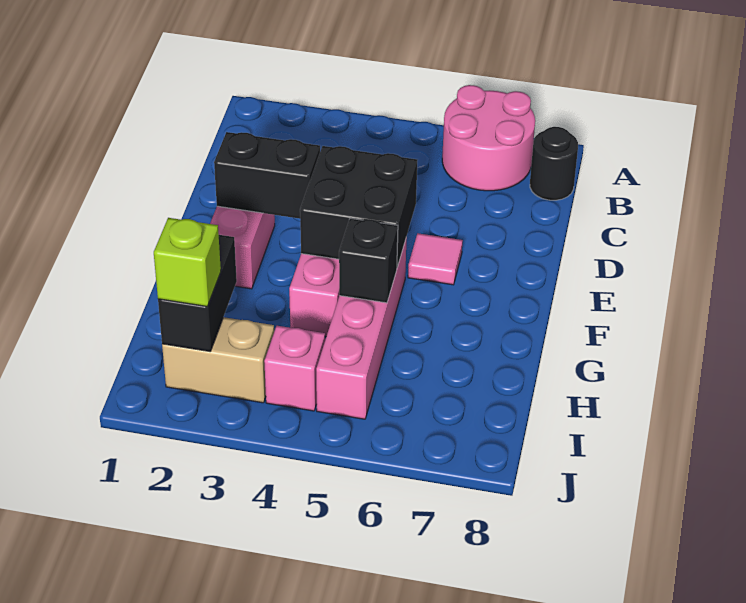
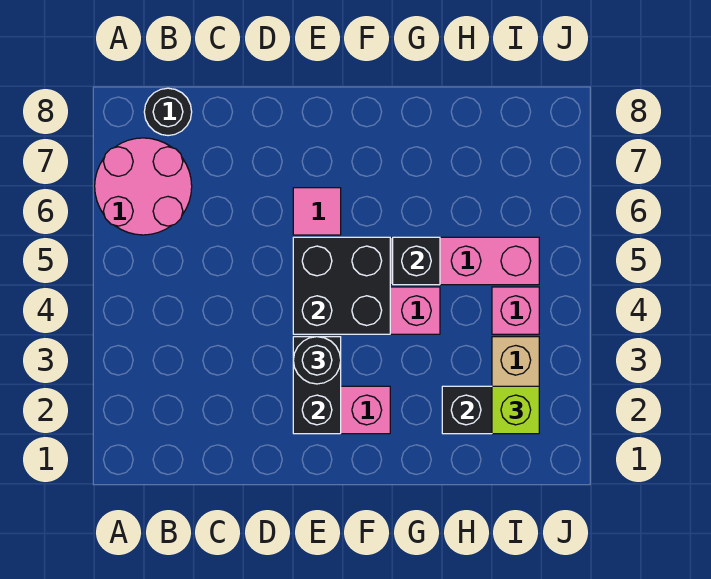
none -> black 1x1 round brick [293,337,341,384]

